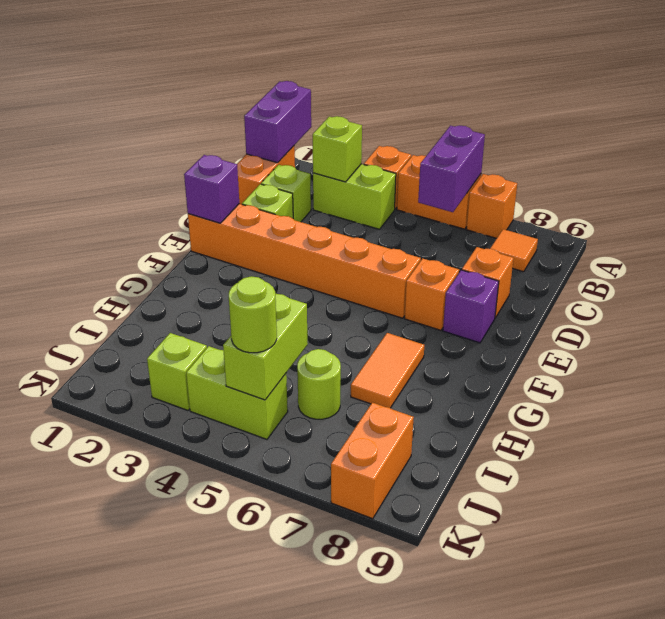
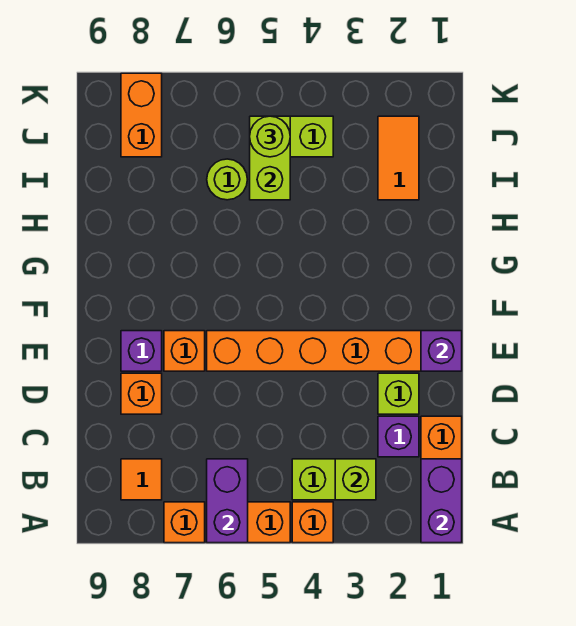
lime 1x1 brick [261,165,311,222] -> purple 1x1 brick [378,416,419,457]
orange 1x2 tile [351,333,424,408] -> orange 1x2 tile moved to [378,116,419,200]
lime 1x1 brick [147,333,207,410] -> none

